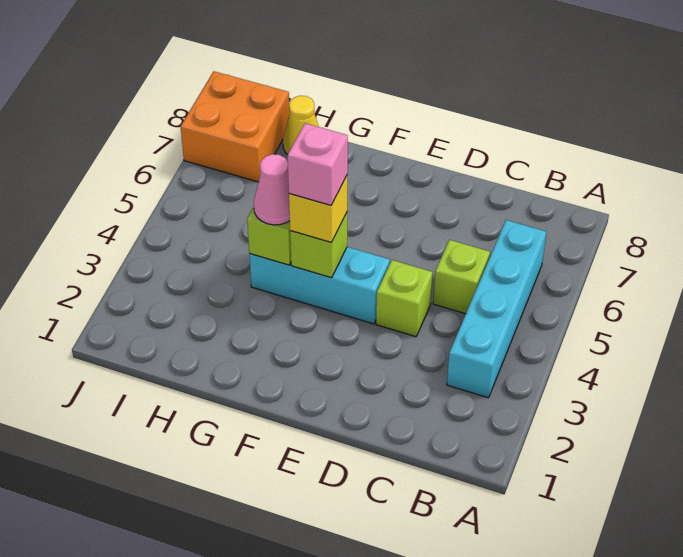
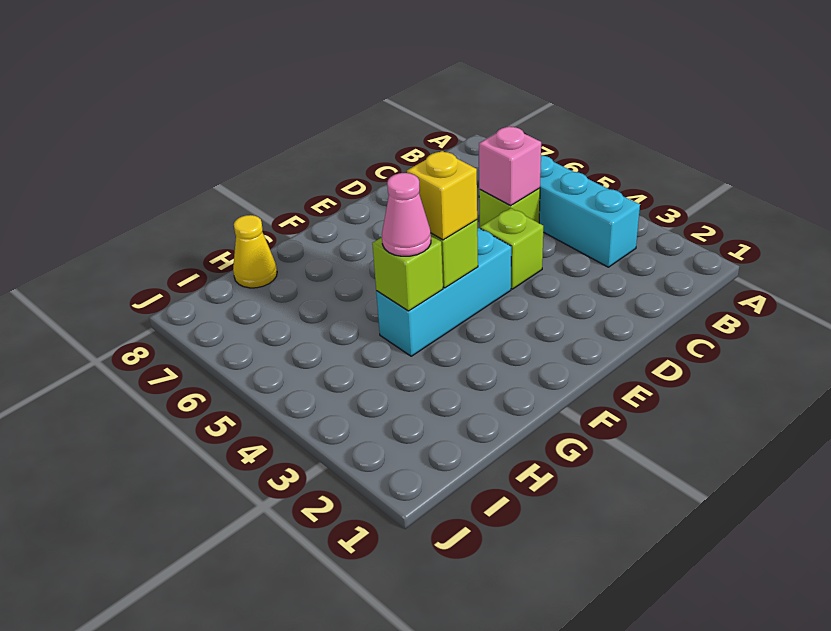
pink 1x1 brick [288,123,348,205] -> pink 1x1 brick moved to [479,126,541,205]
orange 2x2 brick [181,71,290,182] -> none

